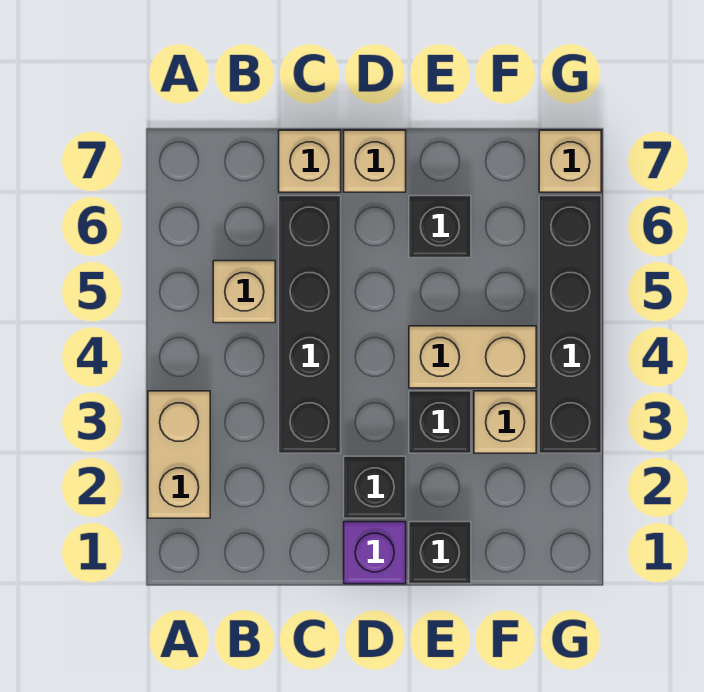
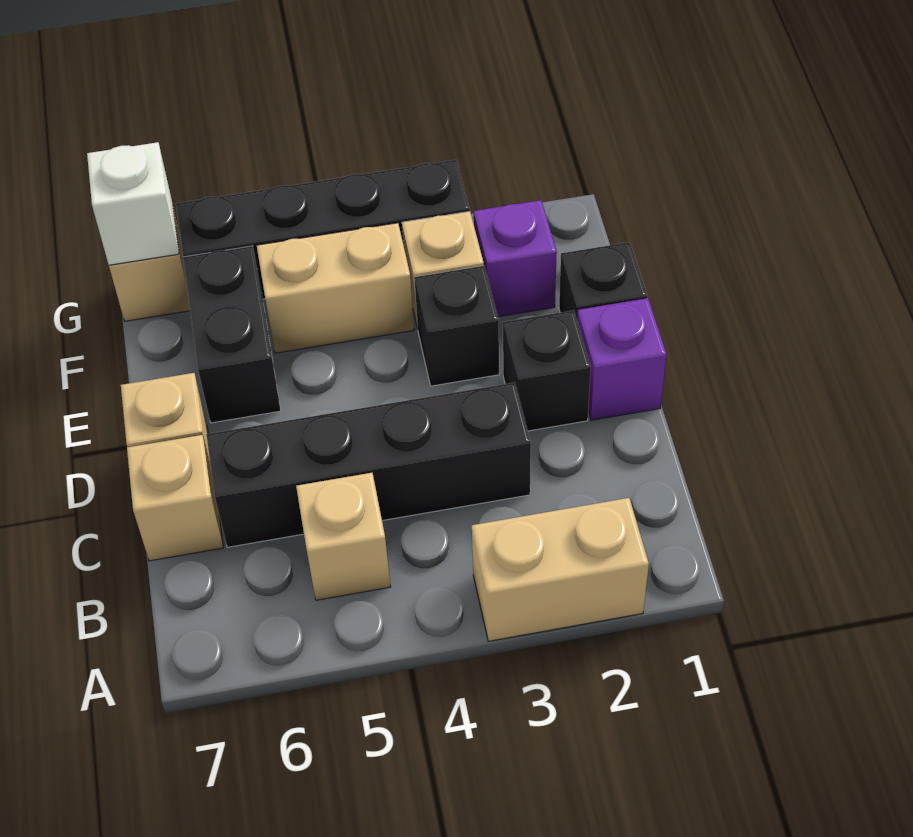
tan 1x2 brick [409,326,536,388] -> tan 1x2 brick turned to [257,223,414,353]
black 1x1 brick [409,196,471,258] -> black 1x2 brick [183,246,281,423]
none -> purple 1x1 brick [474,200,557,317]
none -> white 1x1 brick [87,142,179,265]

